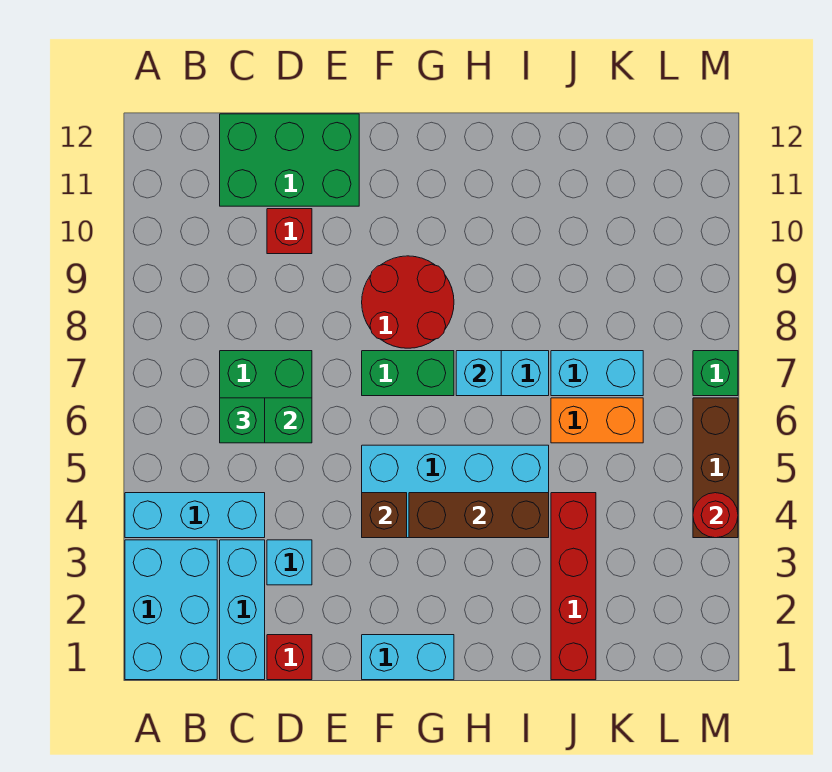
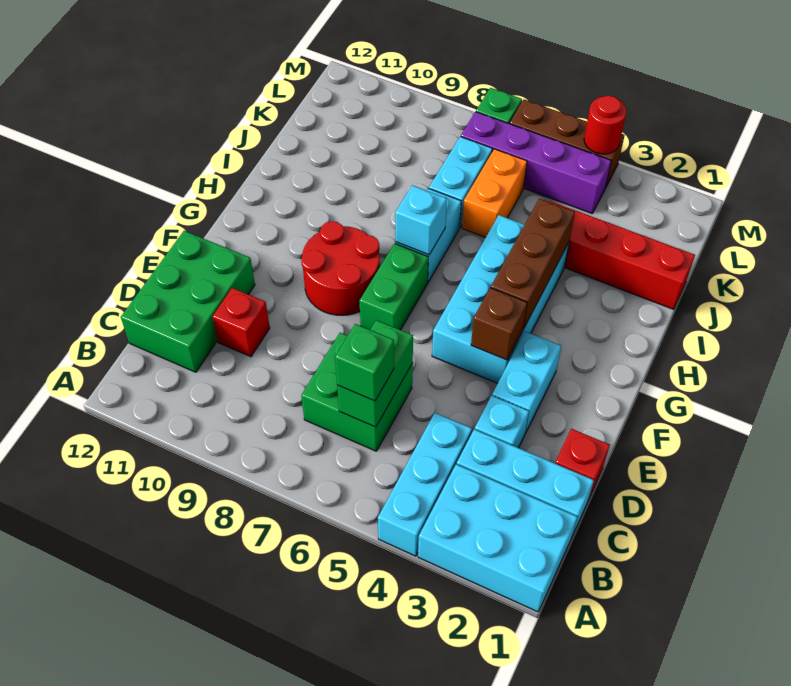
cyan 1x2 brick [362,635,454,680] -> cyan 1x2 brick moved to [492,331,561,433]
none -> purple 1x4 brick [461,112,611,213]

